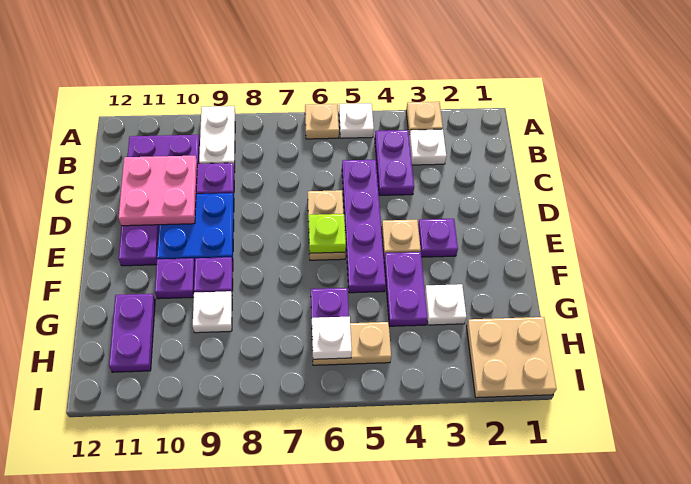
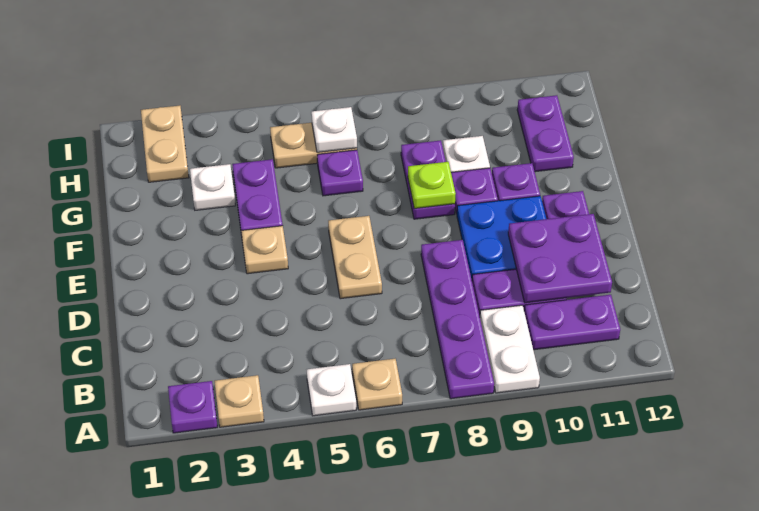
white 1x1 plate [409,129,446,165] -> none
purple 1x2 plate [375,130,414,195] -> purple 1x2 plate moved to [401,140,455,219]
purple 1x4 plate [342,160,386,293] -> purple 1x4 plate moved to [421,240,494,399]
pink 2x2 plate [119,156,198,226] -> purple 2x2 plate [508,214,612,303]
purple 1x1 plate [418,219,458,257] -> purple 1x1 plate moved to [168,381,217,433]
lime 1x1 plate [308,214,346,253] -> lime 1x1 plate moved to [408,162,456,208]
tan 2x2 plate [466,317,557,398] -> tan 1x2 plate [141,106,189,182]

